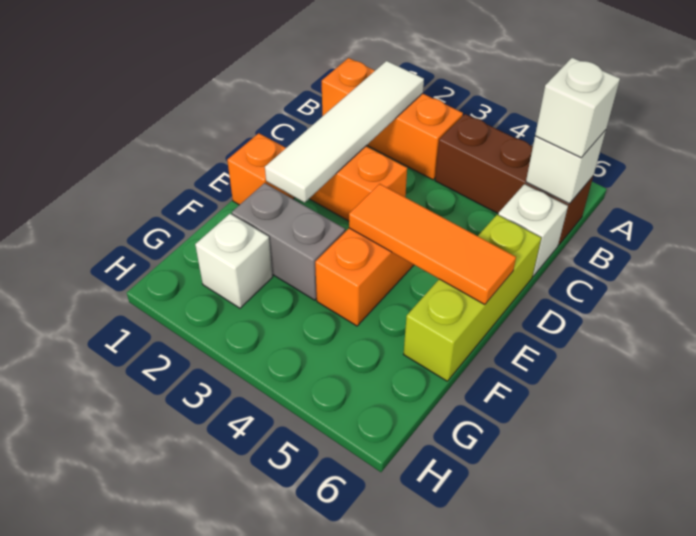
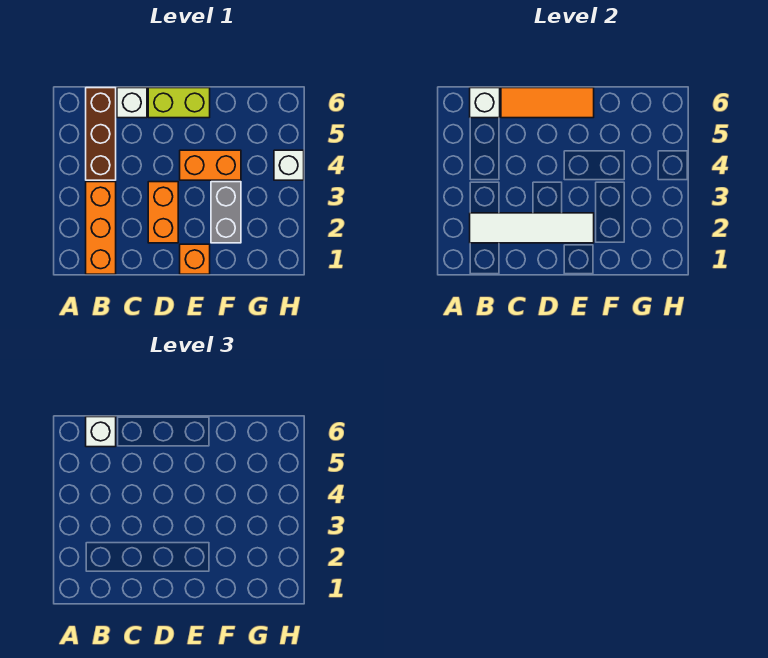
lime 1x3 brick [404,215,541,381] -> lime 1x2 brick [148,88,210,118]
orange 1x3 tile [349,184,516,305] -> orange 1x3 tile turned to [501,88,594,118]
white 1x1 brick [195,214,273,308] -> white 1x1 brick moved to [274,150,304,180]

